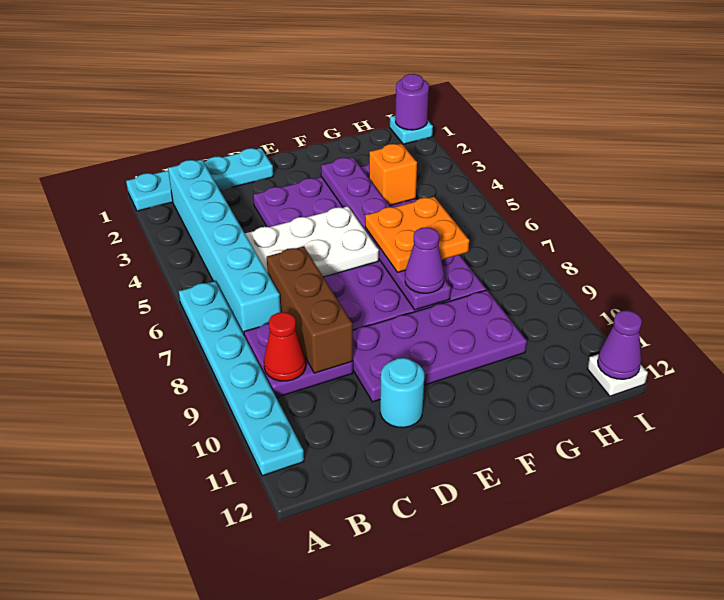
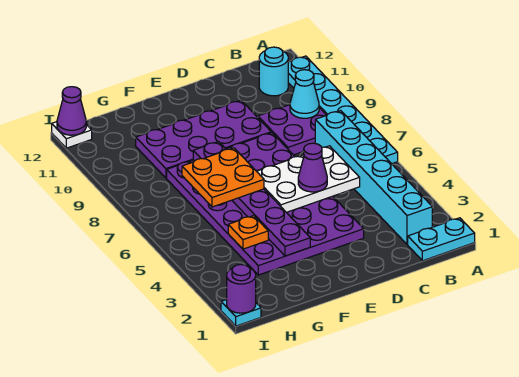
cyan 1x4 plate [126,148,273,211] -> cyan 1x2 plate [408,218,475,261]
red 1x1 cone [264,312,306,381] -> cyan 1x1 cone [290,70,319,118]
brown 1x3 brick [267,246,353,373] -> none
cyan 1x1 round brick [380,358,424,428] -> cyan 1x1 round brick moved to [259,47,288,96]
purple 1x1 cone [405,227,444,293] -> purple 1x1 cone moved to [298,143,327,192]
orange 1x1 brick [369,144,417,206] -> orange 1x1 plate [228,216,268,249]

